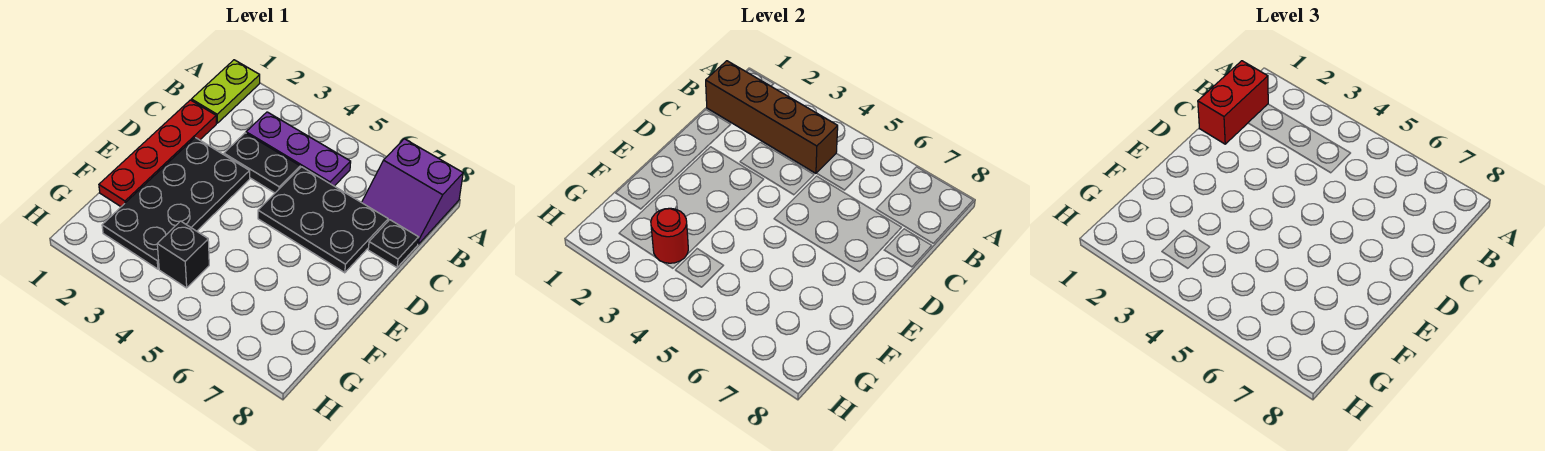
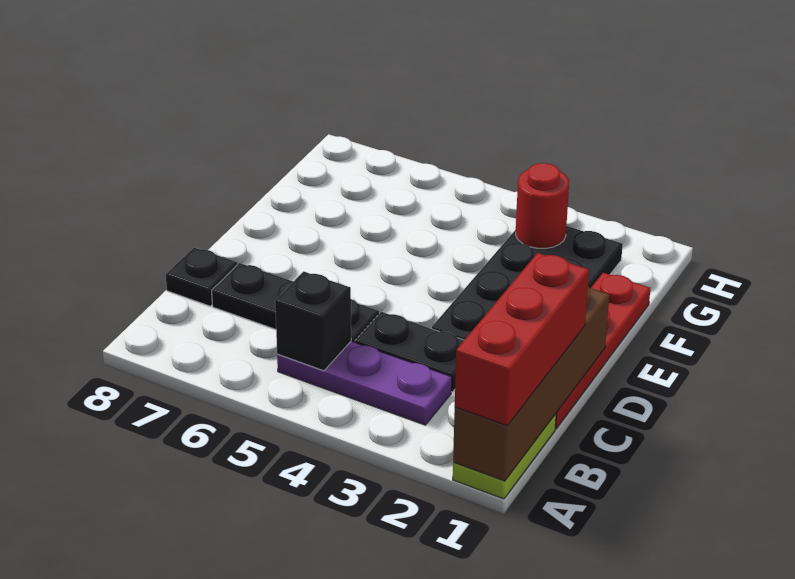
purple 2x2 slope [362,139,463,244] -> none
brown 1x4 brick [706,61,838,173] -> brown 1x4 brick turned to [453,287,609,481]
red 1x2 brick [1198,61,1268,144] -> red 1x3 brick [455,253,589,426]
black 2x3 plate [258,167,388,273] -> black 1x3 plate [212,263,379,342]
black 1x1 brick [157,221,209,288] -> black 1x1 brick moved to [275,271,351,371]

